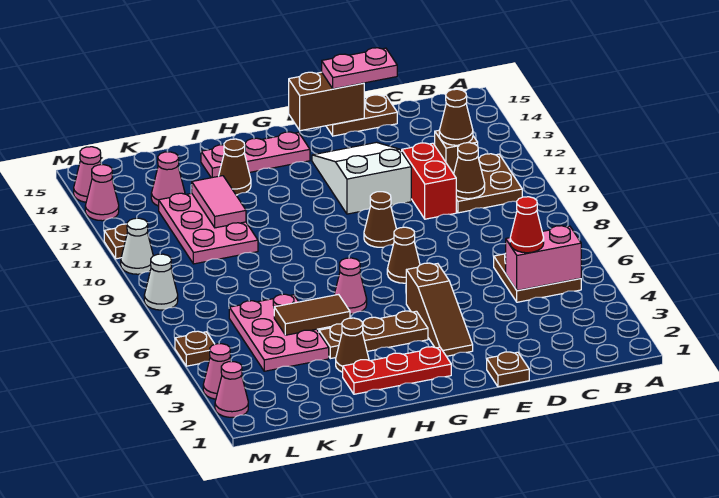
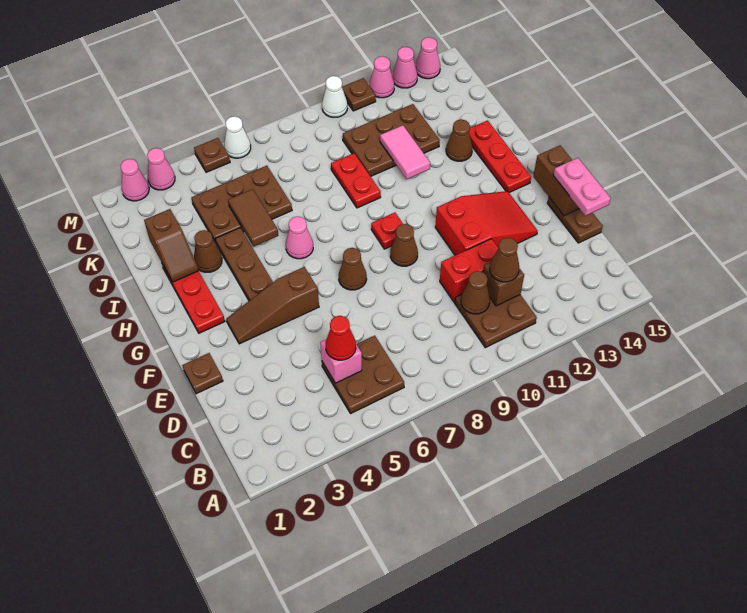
pink 1x2 brick [506,226,581,291] -> pink 1x1 brick [320,340,362,383]
white 2x3 slope [312,142,411,214] -> red 2x3 slope [435,191,538,255]
none -> red 1x1 plate [371,213,403,249]
pink 1x3 plate [201,132,310,178] -> red 1x3 plate [469,121,531,193]
none -> brown 1x2 slope [144,209,199,282]
none -> red 1x2 plate [331,153,381,208]
pink 2x3 plate [229,294,329,371] -> brown 2x3 plate [191,166,292,243]
pink 2x3 plate [159,193,258,264] -> brown 2x3 plate [343,104,440,176]
pink 1x2 tile [192,176,246,228] -> pink 1x2 tile turned to [380,125,430,179]
pink 1x1 cone [151,152,185,206] -> pink 1x1 cone moved to [369,56,394,98]
white 1x1 cone [144,254,178,310] -> white 1x1 cone moved to [224,116,251,158]

